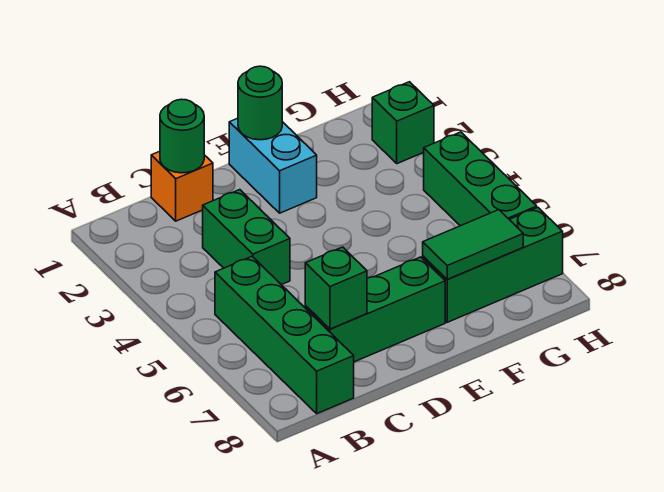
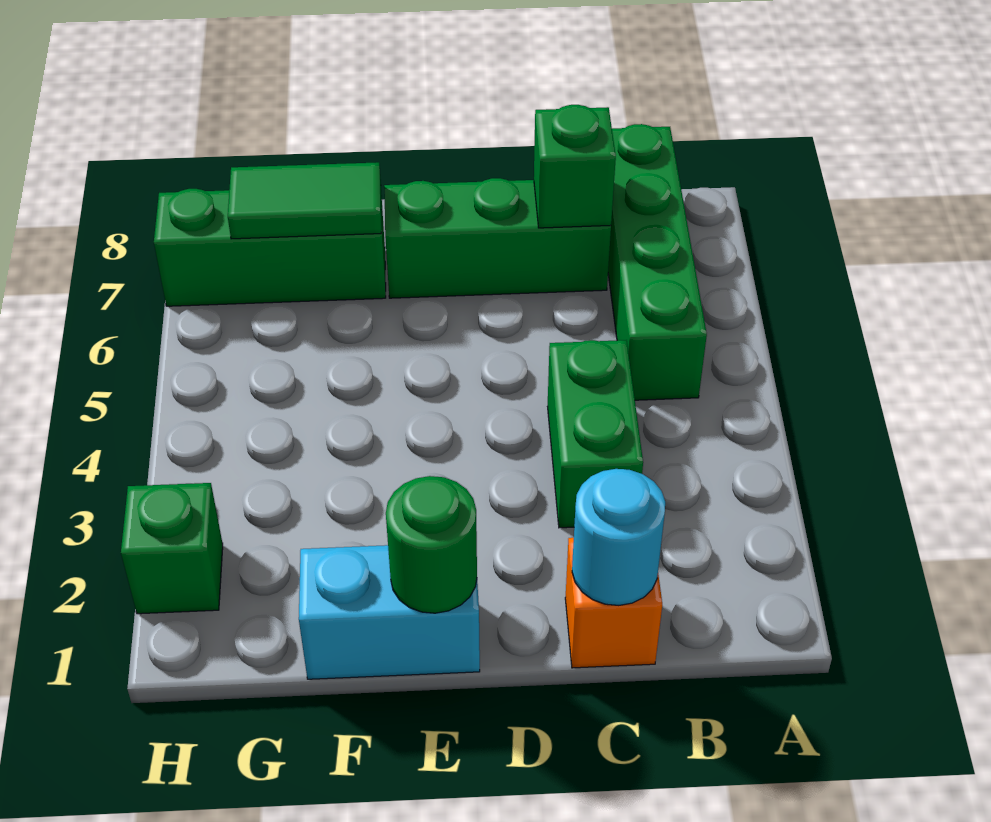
green 1x1 round brick [160,99,204,173] -> cyan 1x1 round brick [572,469,665,605]
cyan 1x2 brick [229,118,317,213] -> cyan 1x2 brick turned to [299,545,480,679]
green 1x3 brick [424,132,537,226] -> none

